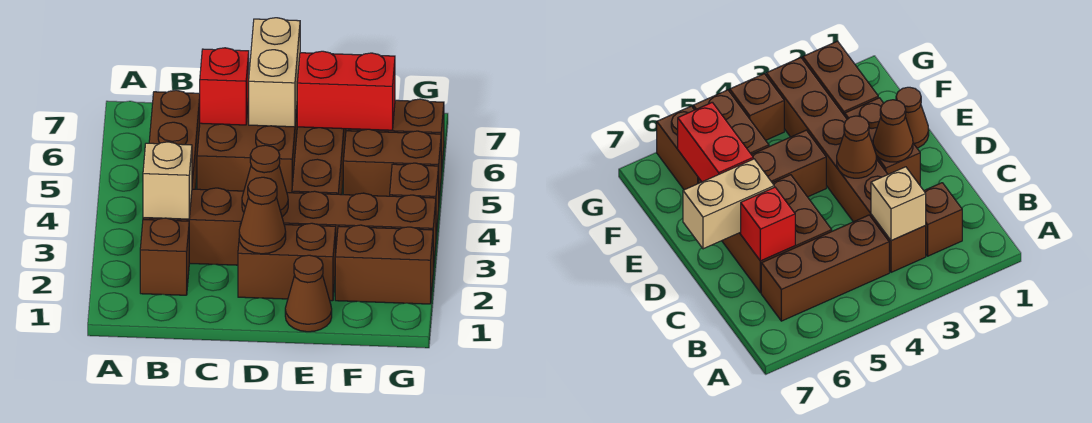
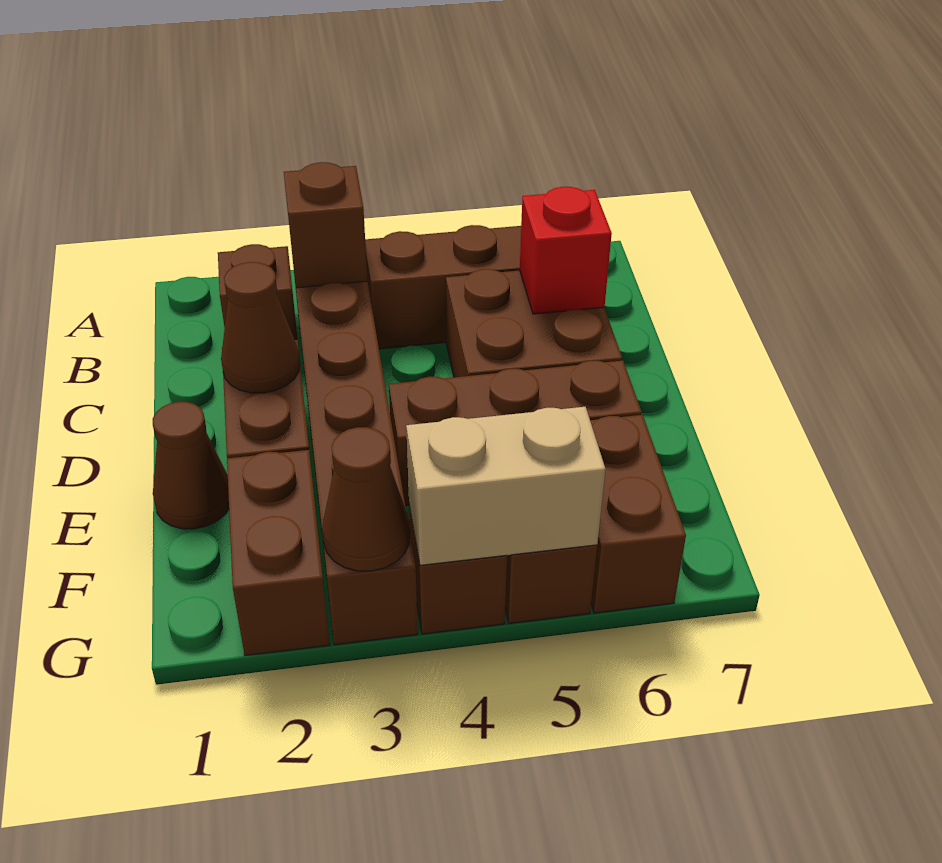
tan 1x1 brick [143,142,192,219] -> brown 1x1 brick [284,162,368,288]
brown 1x1 cone [242,145,288,217] -> brown 1x1 cone moved to [322,427,410,571]
tan 1x2 brick [249,18,300,127] -> tan 1x2 brick moved to [406,407,605,565]
red 1x2 brick [297,51,395,130] -> none

